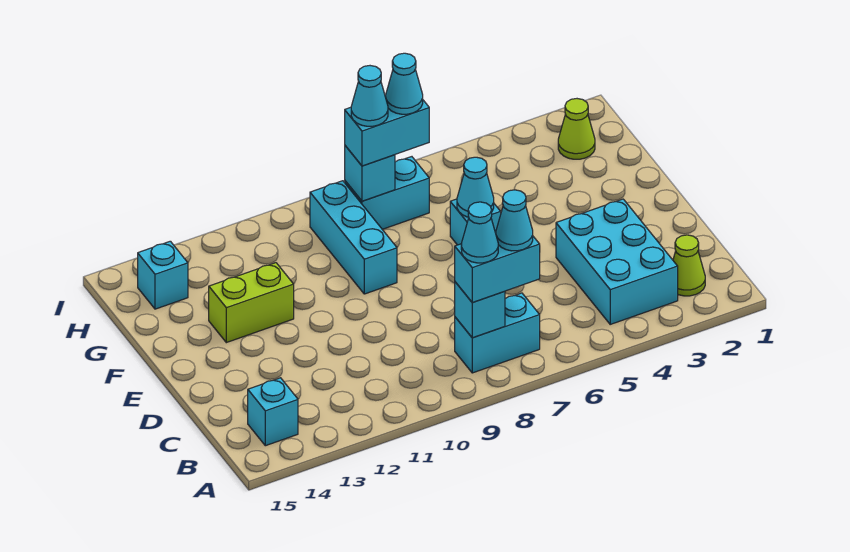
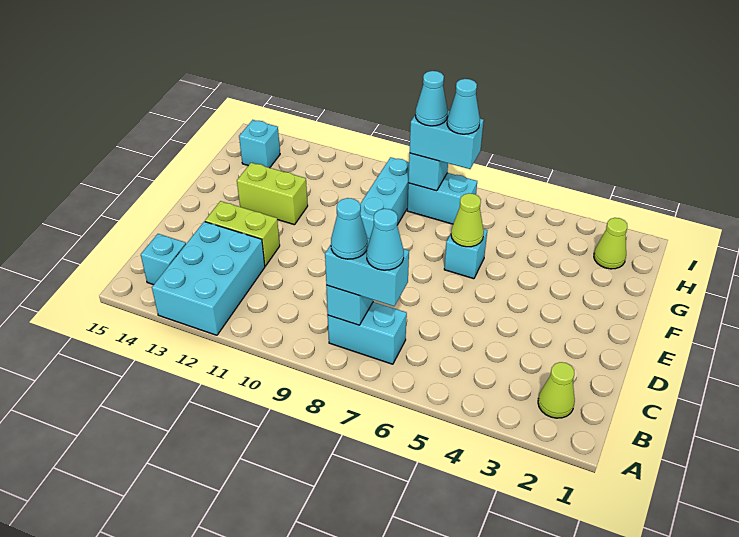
cyan 2x3 brick [556,199,678,324] -> cyan 2x3 brick moved to [152,222,265,335]
none -> lime 1x2 brick [205,201,280,266]
cyan 1x1 cone [457,157,494,217] -> lime 1x1 cone [451,193,484,247]

